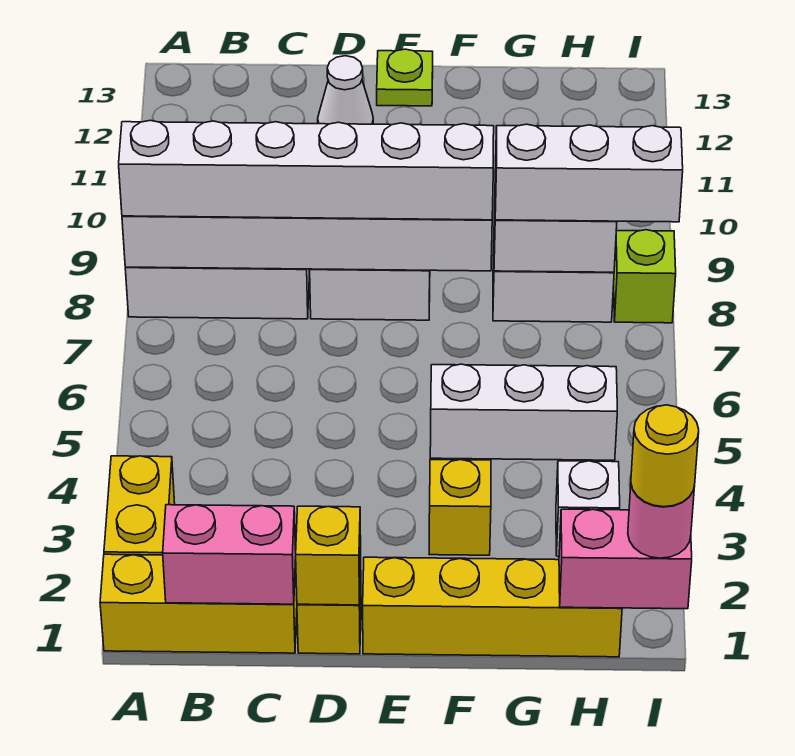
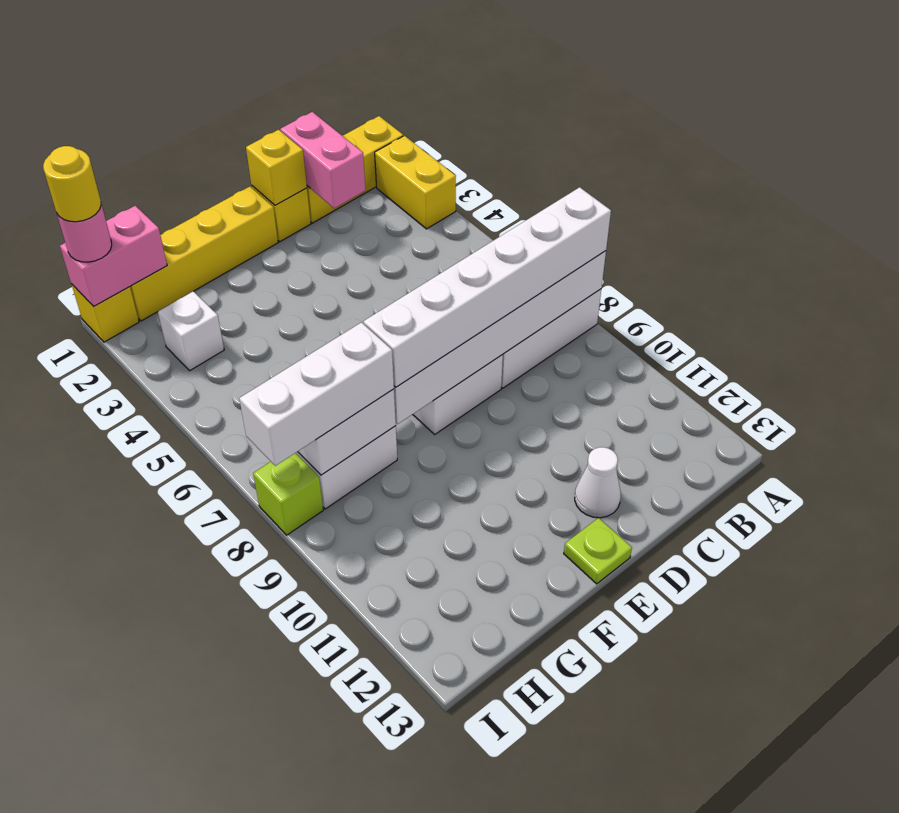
pink 1x2 brick [163,505,296,604] -> pink 1x2 brick turned to [280,112,366,208]
yellow 1x1 brick [429,460,491,555] -> yellow 1x1 brick moved to [72,285,139,342]
white 1x3 brick [430,364,617,460] -> none

